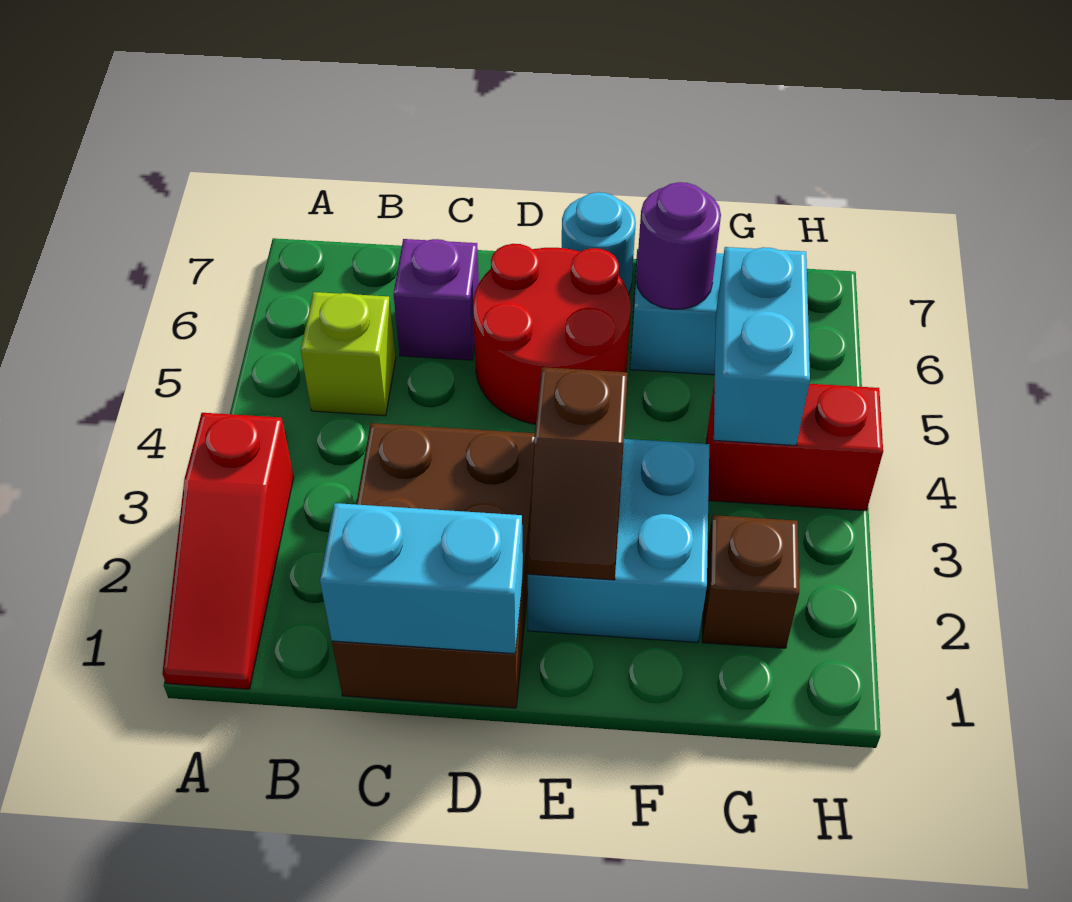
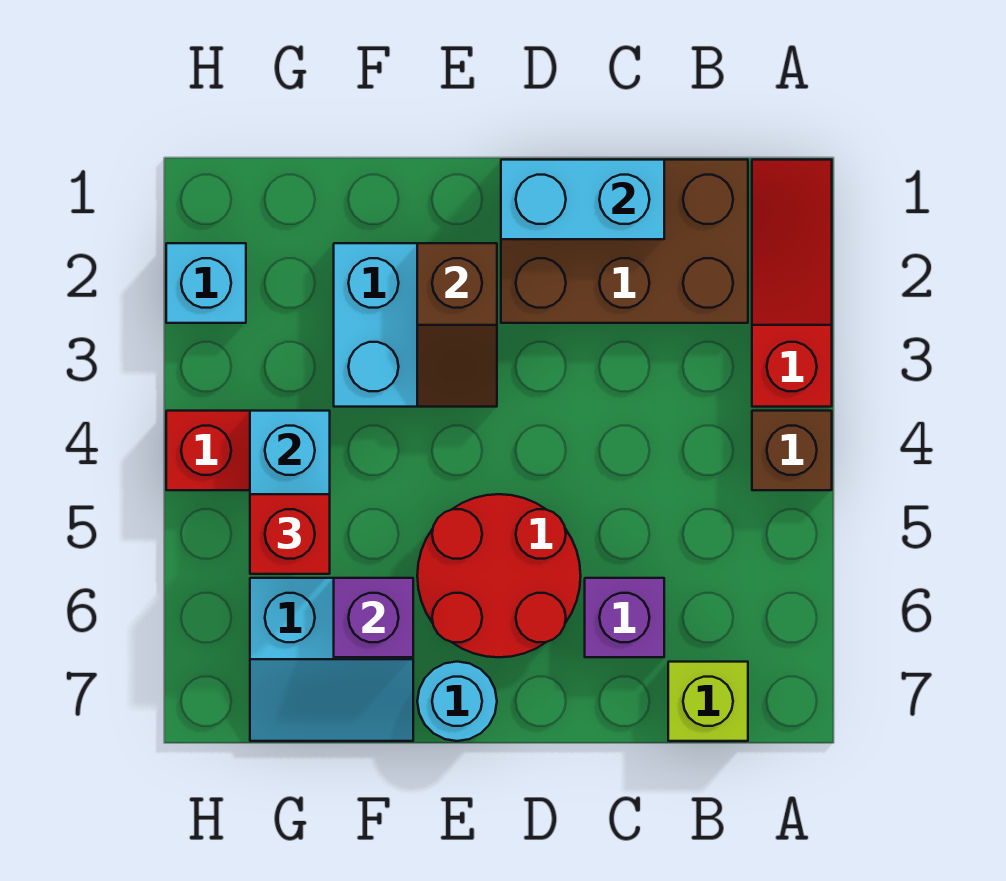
lime 1x1 brick [301,292,396,416] -> lime 1x1 brick moved to [668,662,748,741]
brown 2x3 brick [332,423,535,708] -> brown 2x3 brick turned to [501,160,748,323]
brown 1x2 slope [527,367,628,580] -> brown 1x2 slope turned to [417,243,497,407]
purple 1x1 round brick [636,182,721,309] -> purple 1x1 brick [334,578,413,657]
brown 1x1 brick [702,515,799,648] -> brown 1x1 brick moved to [752,411,832,490]
none -> red 1x1 brick [250,494,330,574]
none -> cyan 1x1 brick [166,243,246,323]

